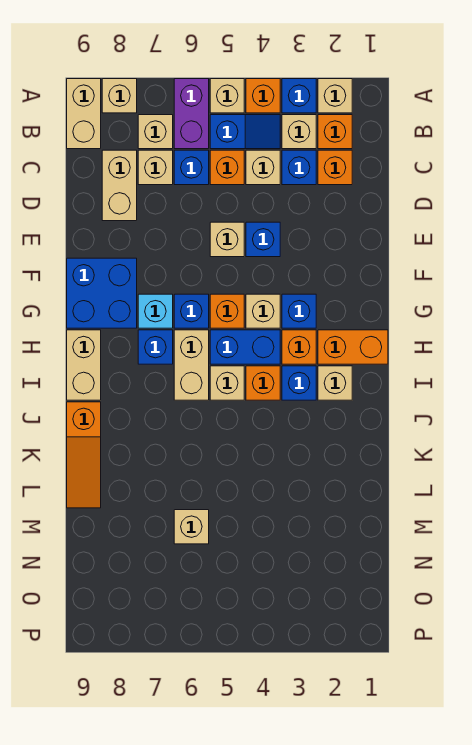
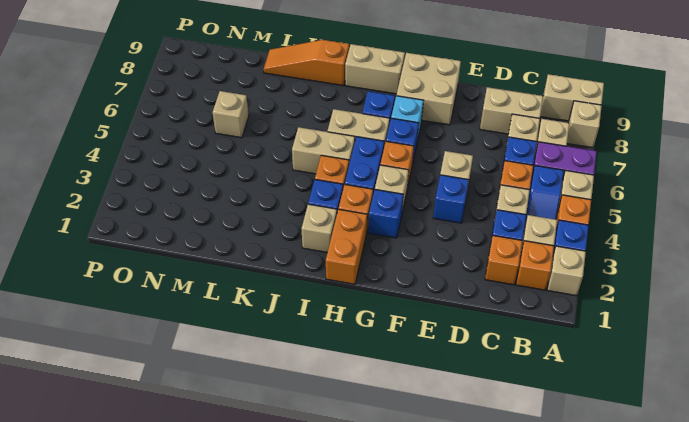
blue 2x2 brick [67,258,137,328] -> tan 2x2 brick [396,53,461,125]
tan 1x1 brick [210,366,244,400] -> tan 1x2 brick [292,127,355,174]

